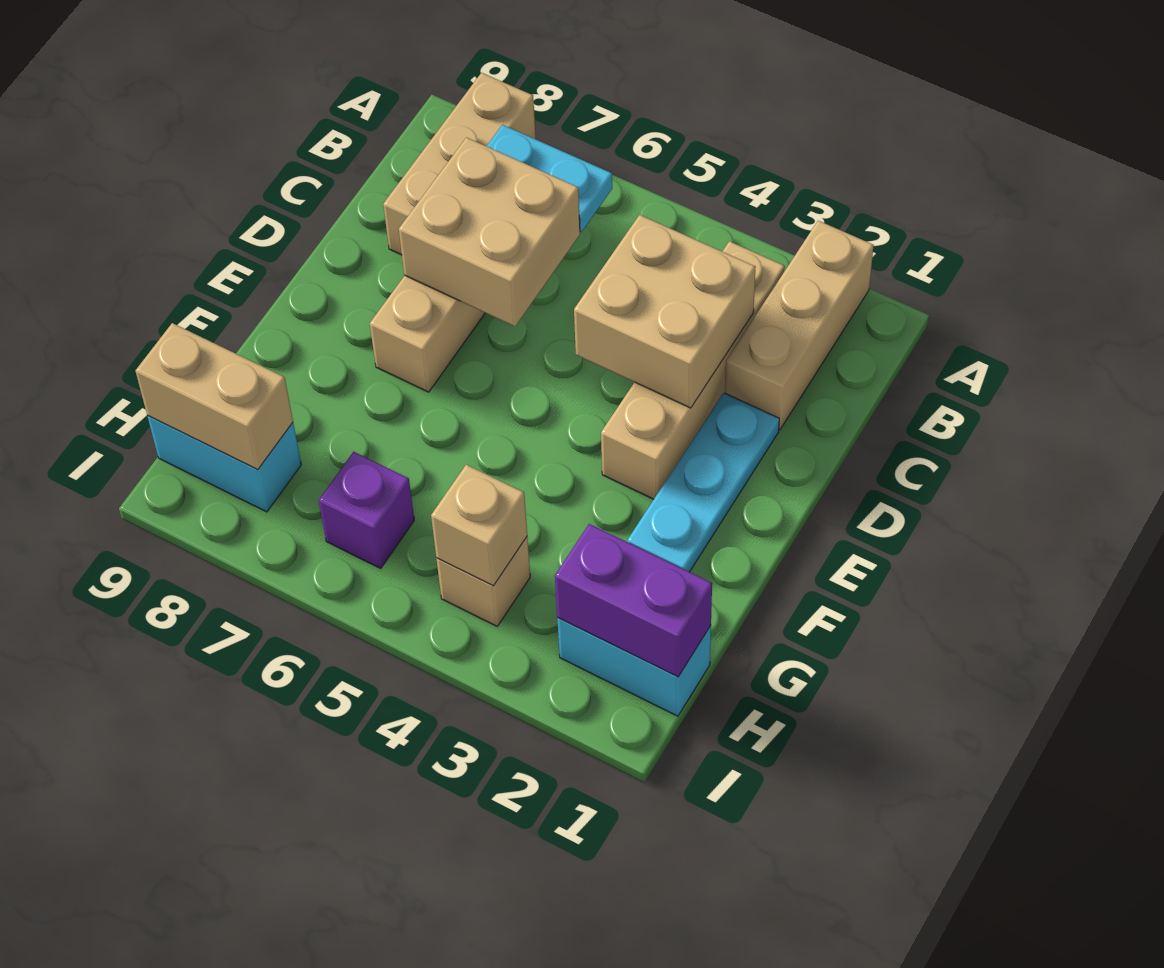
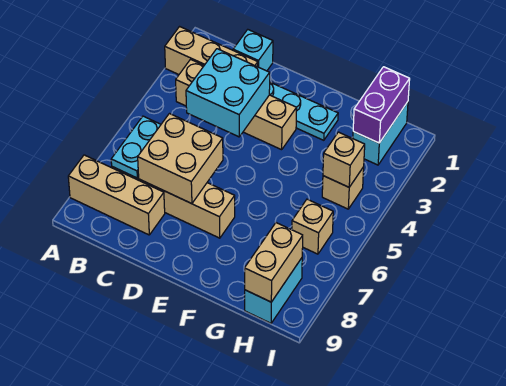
none -> cyan 1x1 brick [233,30,273,71]
tan 2x2 brick [574,215,756,408] -> cyan 2x2 brick [186,49,270,137]
purple 1x1 brick [319,452,414,568] -> tan 1x1 brick [292,199,333,254]

